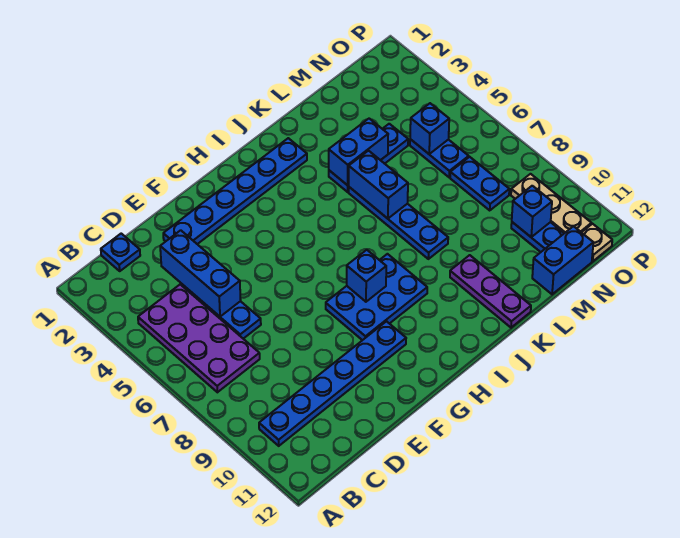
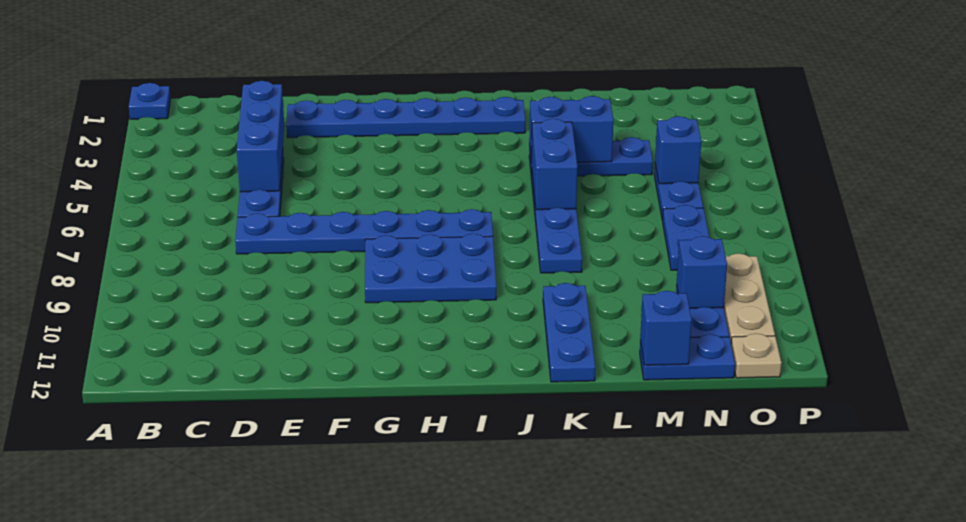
purple 2x4 plate [138,285,260,392] -> none
blue 1x6 plate [259,321,406,446] -> blue 1x6 plate moved to [235,209,493,254]
blue 1x1 plate [101,234,140,271] -> blue 1x1 plate moved to [129,83,171,119]
blue 1x1 brick [347,250,386,302] -> blue 1x1 brick moved to [640,291,692,365]
purple 1x3 plate [450,255,531,328] -> blue 1x3 plate [543,283,595,382]
blue 1x2 brick [532,226,593,294] -> blue 1x2 plate [640,334,735,380]

